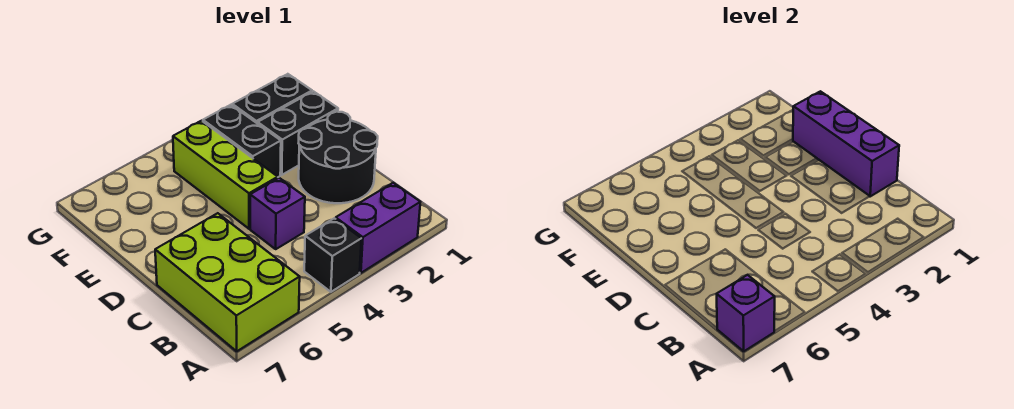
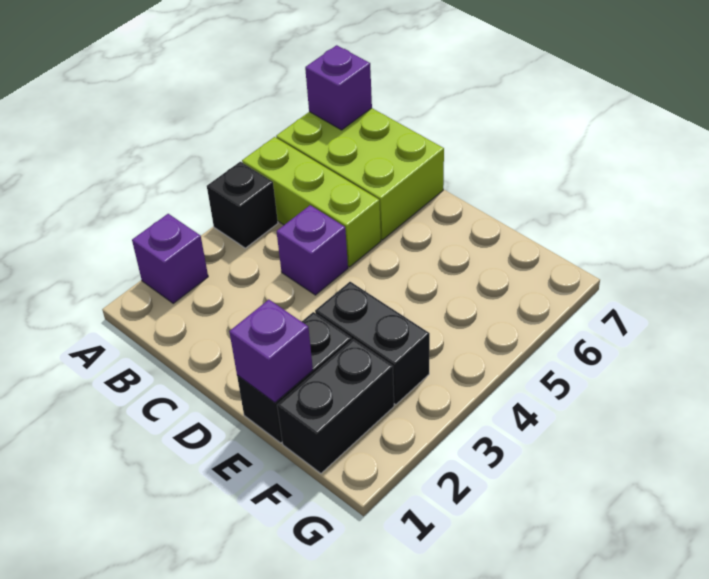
purple 1x2 brick [336,183,420,273] -> purple 1x1 brick [132,214,208,303]
black 2x2 round brick [299,112,378,203] -> none
purple 1x3 brick [793,91,899,196] -> purple 1x1 brick [229,300,313,403]
lime 1x3 brick [173,121,278,229] -> lime 1x3 brick moved to [242,137,381,267]

